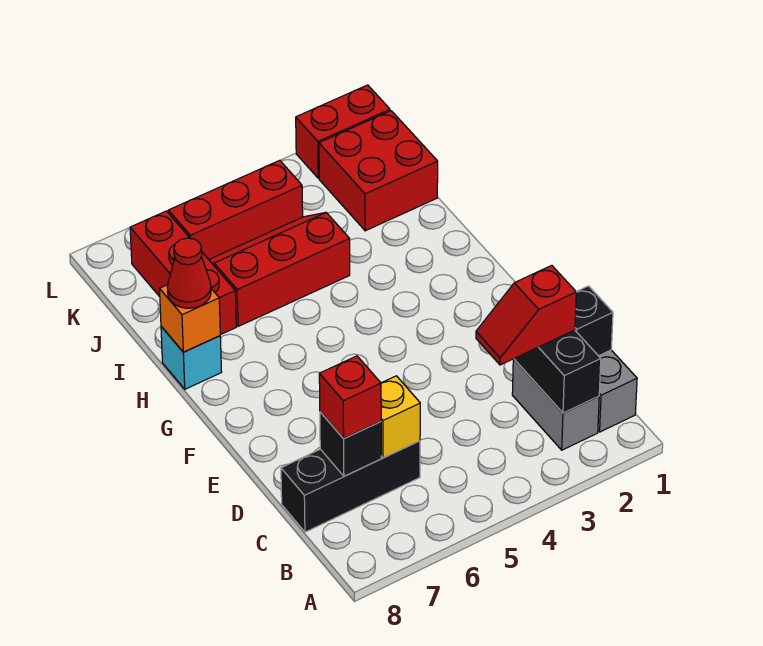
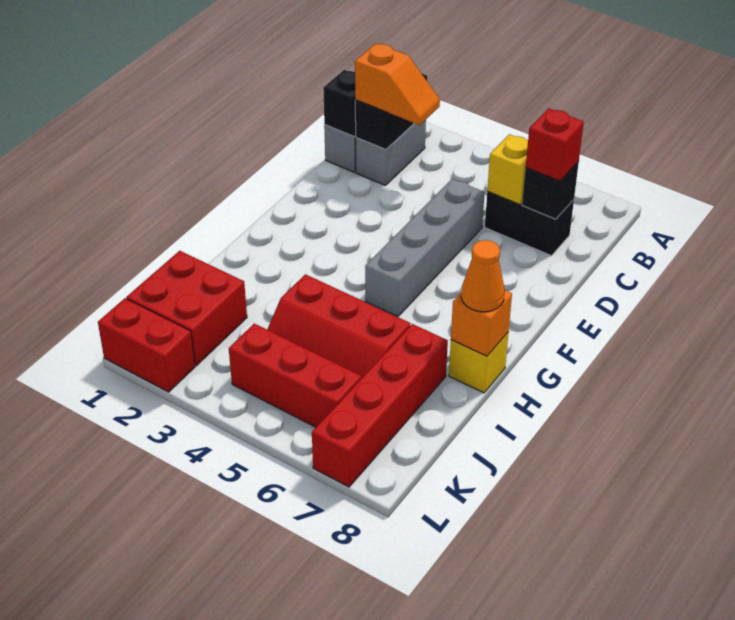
red 1x2 slope [476,265,576,365] -> orange 1x2 slope [355,43,440,125]
black 1x3 brick [281,441,420,532] -> black 1x2 brick [485,191,574,256]
none -> grey 1x4 brick [365,179,485,317]
cyan 1x1 brick [161,326,222,389] -> yellow 1x1 brick [449,332,509,393]
red 1x1 cone [167,238,211,308] -> orange 1x1 cone [461,240,505,312]
red 1x3 brick [130,211,236,335] -> red 1x4 brick [312,324,448,487]

